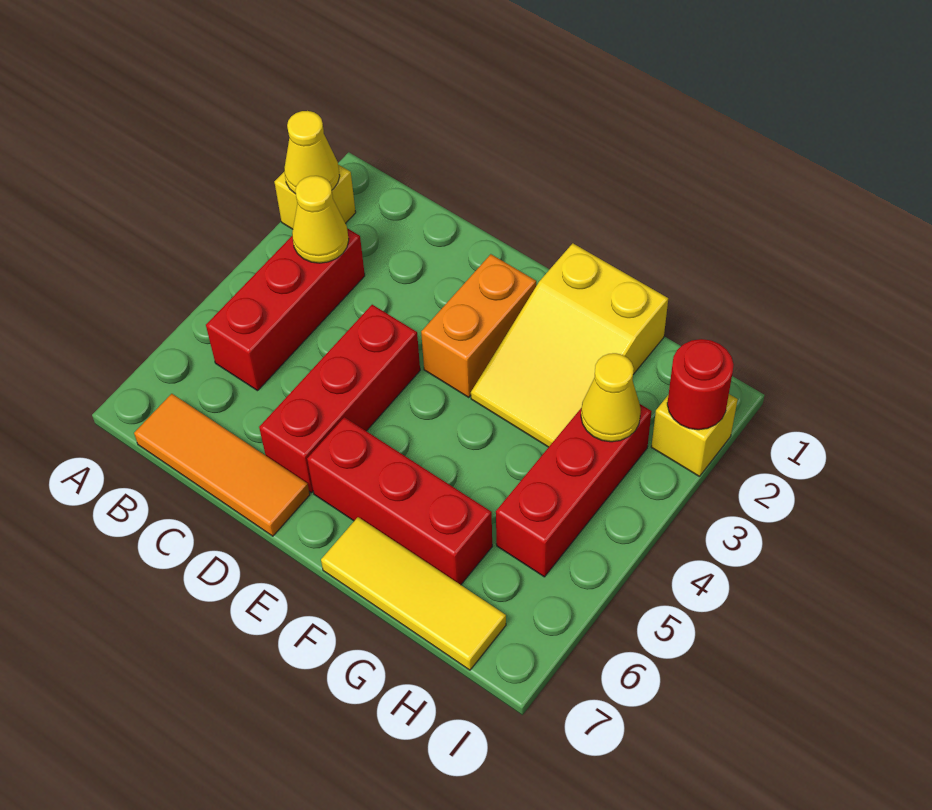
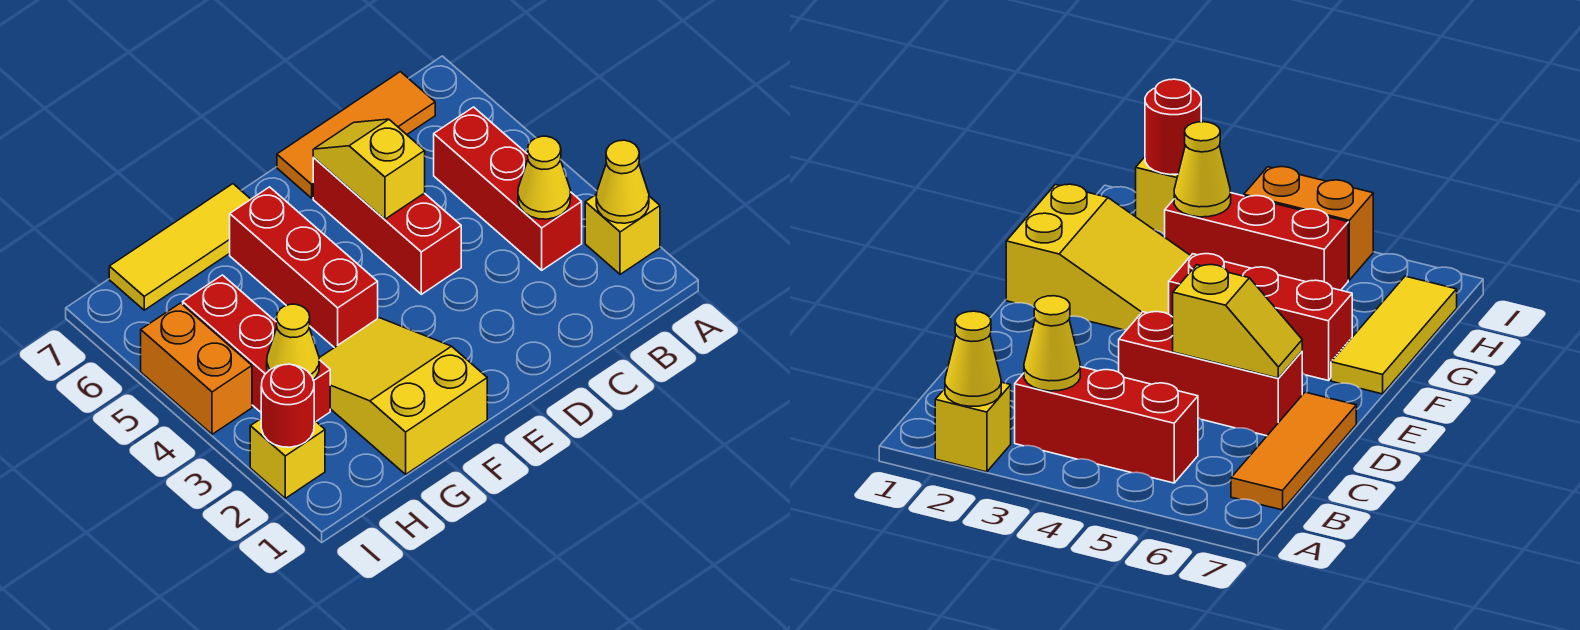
none -> yellow 1x2 slope [313,119,425,219]
orange 1x2 brick [421,254,536,397] -> orange 1x2 brick moved to [141,303,252,434]
red 1x3 brick [307,417,492,585] -> red 1x3 brick turned to [230,187,378,348]

